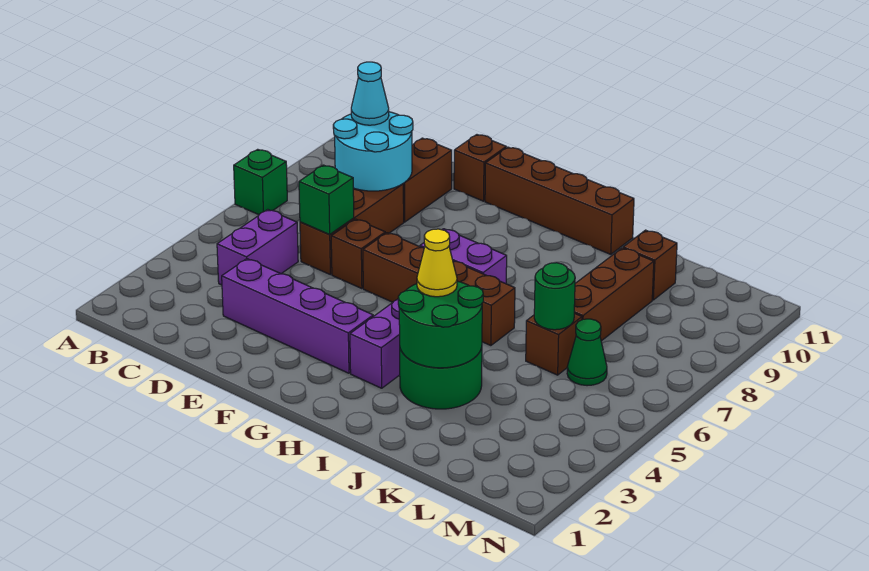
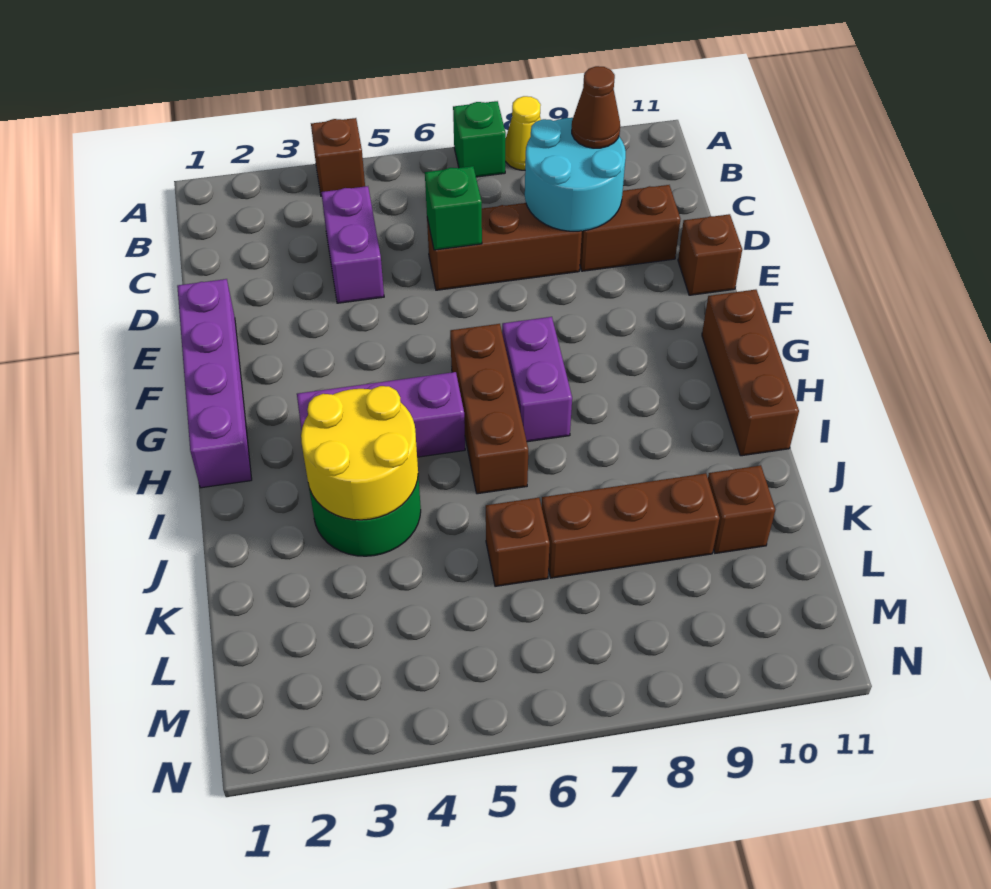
purple 1x2 brick [217,210,298,285] -> purple 1x2 brick turned to [321,186,384,303]
cyan 1x1 cone [351,62,389,125] -> brown 1x1 cone [572,66,620,148]
purple 1x4 brick [222,259,373,373] -> purple 1x4 brick moved to [177,279,252,488]
brown 1x1 brick [331,219,385,289] -> brown 1x1 brick moved to [311,118,365,196]
brown 1x4 brick [363,233,515,346] -> brown 1x3 brick [450,324,528,494]
brown 1x4 brick [485,147,634,254] -> brown 1x3 brick [702,290,799,456]
green 2x2 round brick [398,281,483,368] -> yellow 2x2 round brick [301,386,418,520]
yellow 1x1 cone [417,229,457,297] -> yellow 1x1 cone moved to [505,96,541,170]
green 1x1 round brick [534,263,575,330] -> none
green 1x1 cone [567,319,607,386] -> none

